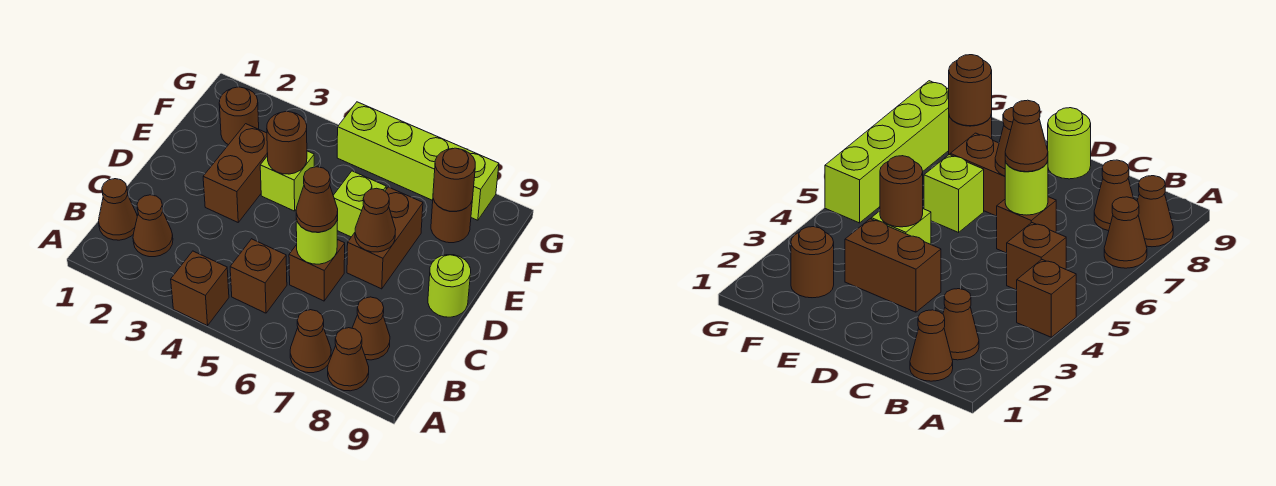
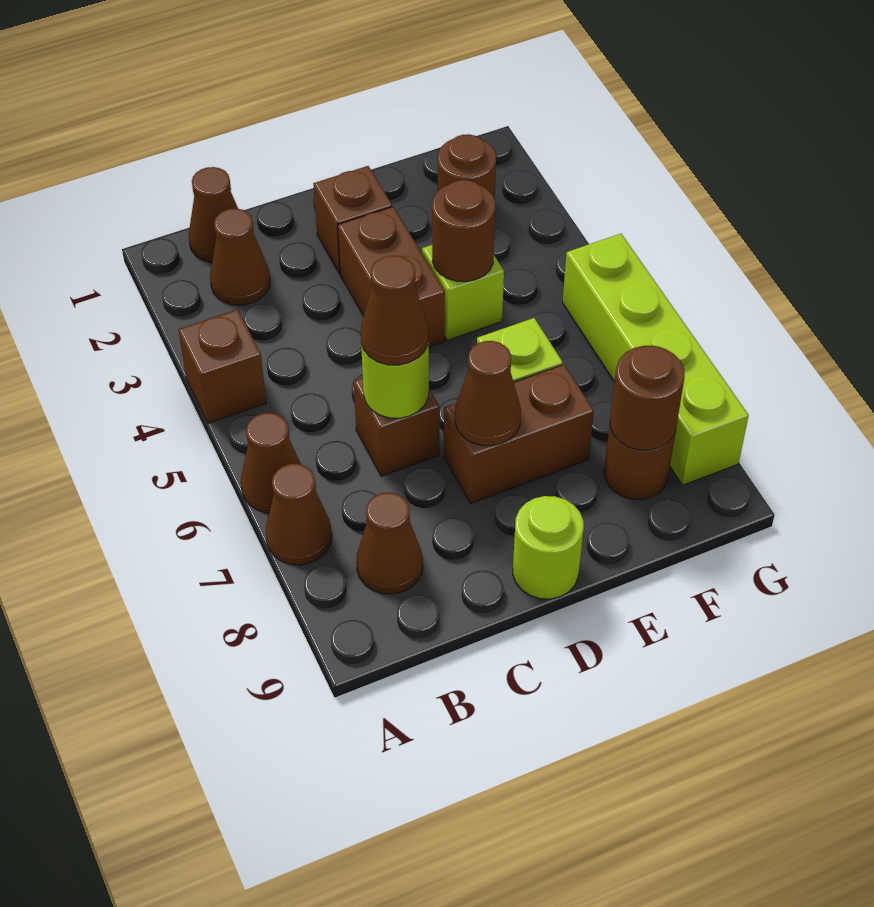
brown 1x1 cone [328,328,369,391] -> brown 1x1 cone moved to [241,413,301,513]
brown 1x1 brick [230,239,287,313] -> brown 1x1 brick moved to [313,166,392,274]
brown 1x2 brick [203,124,268,222] -> brown 1x2 brick turned to [338,207,445,347]

